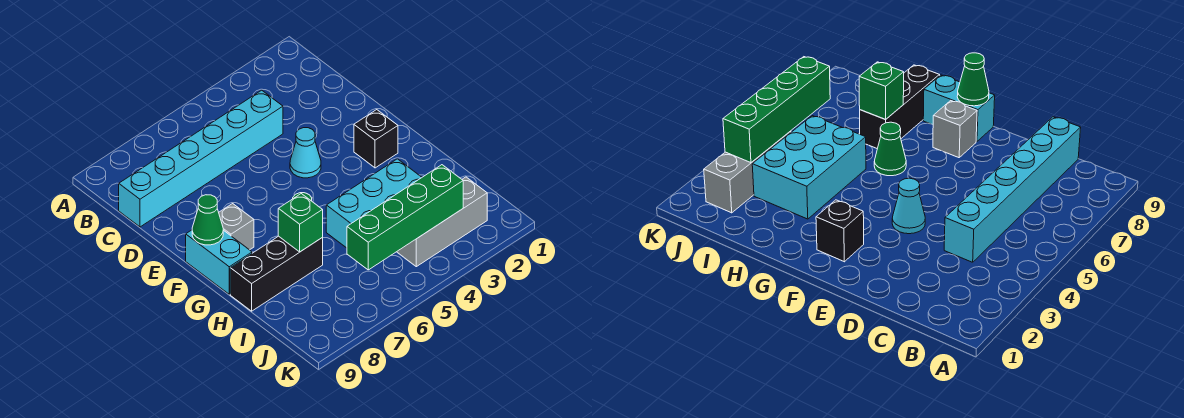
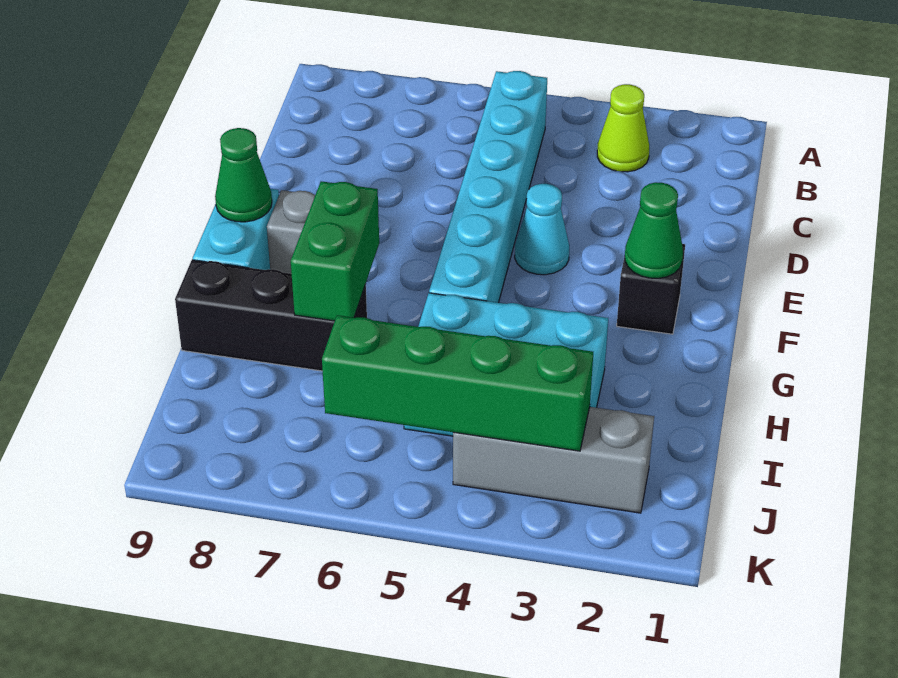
none -> lime 1x1 cone [597,84,649,172]
cyan 1x6 brick [119,90,283,227] -> cyan 1x6 brick turned to [429,71,547,303]
green 1x1 cone [874,122,906,176] -> green 1x1 cone moved to [625,182,683,278]
green 1x1 brick [278,194,323,252] -> green 1x2 brick [291,181,379,321]

